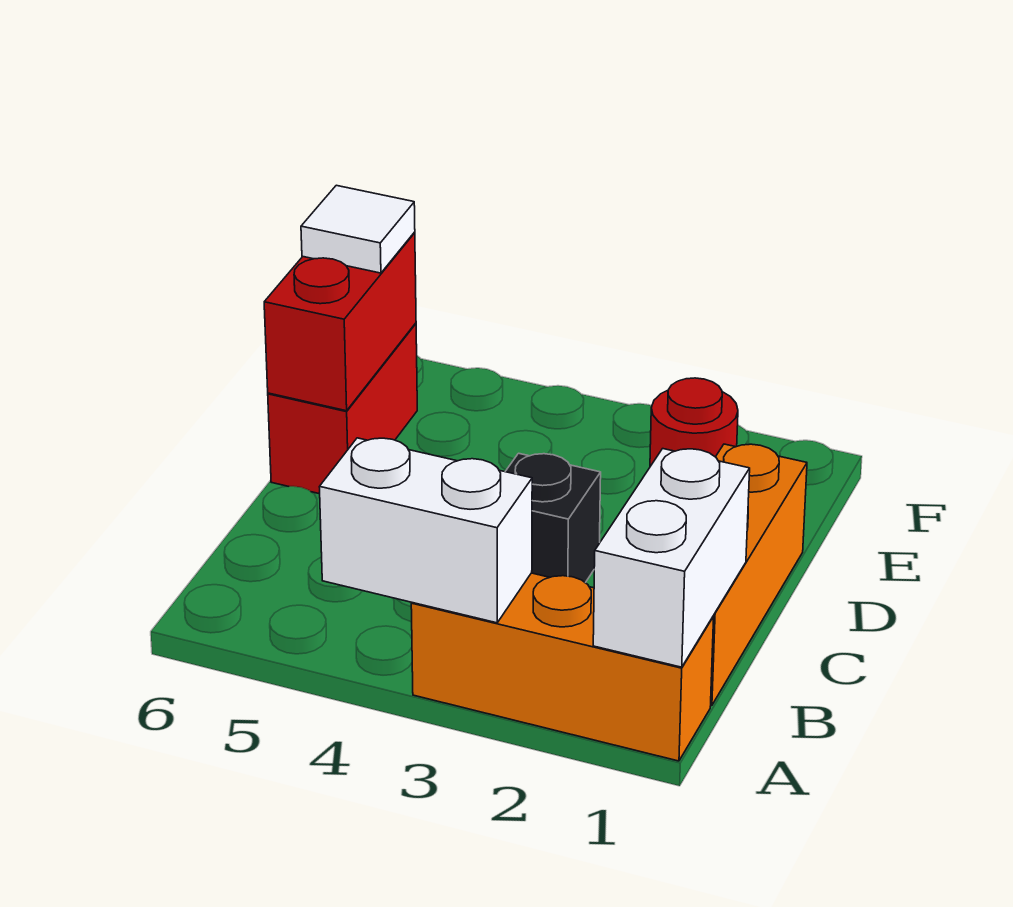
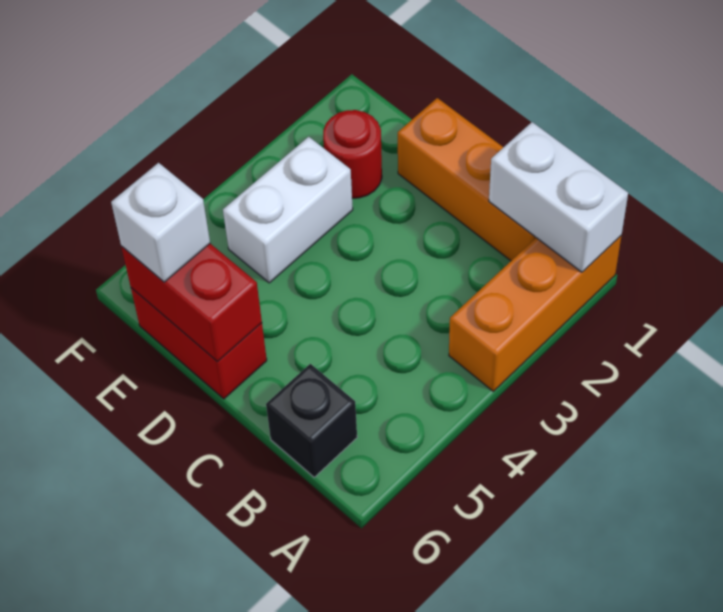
white 1x2 brick [319,438,532,623] -> white 1x2 brick moved to [223,137,353,283]
black 1x1 brick [505,453,601,583] -> black 1x1 brick moved to [266,364,357,477]
white 1x1 tile [301,185,415,273] -> white 1x1 brick [111,163,210,282]

